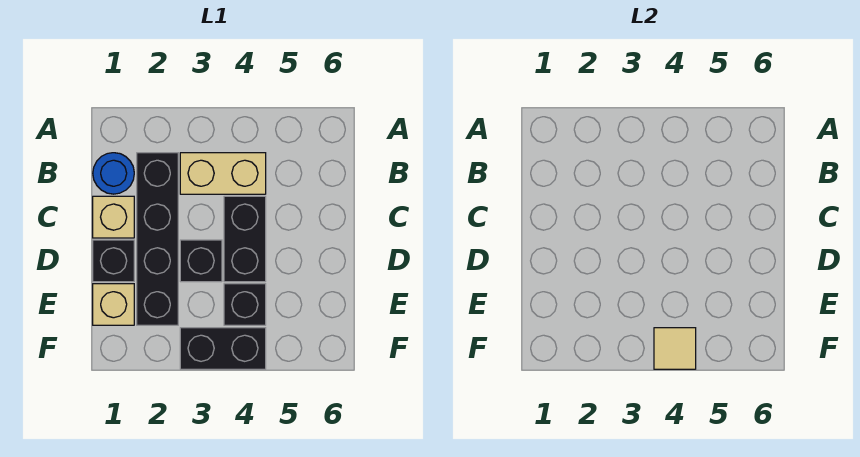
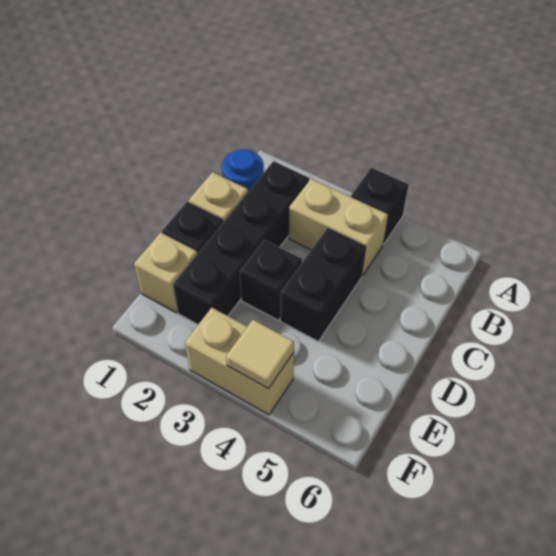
black 1x1 brick [224,284,266,325] -> black 1x1 brick moved to [351,168,409,245]
black 1x2 brick [180,328,266,369] -> tan 1x2 brick [185,308,294,415]

